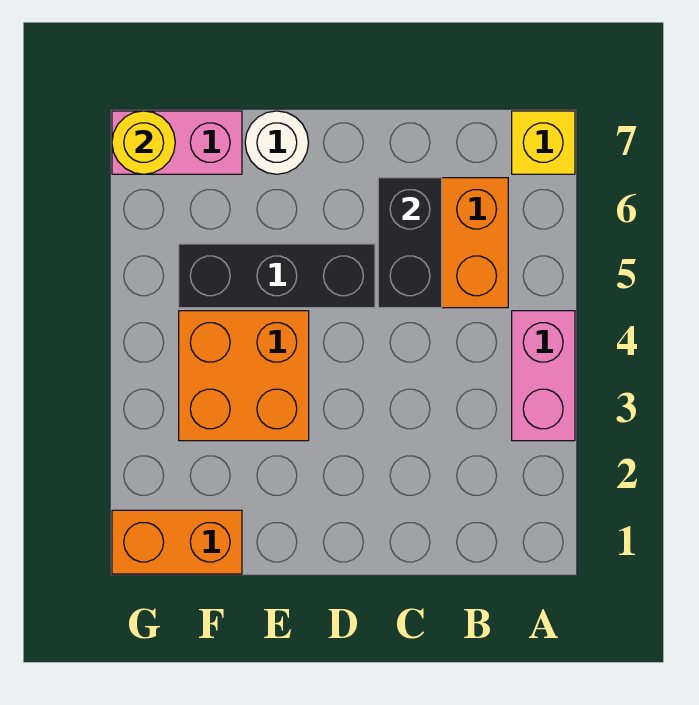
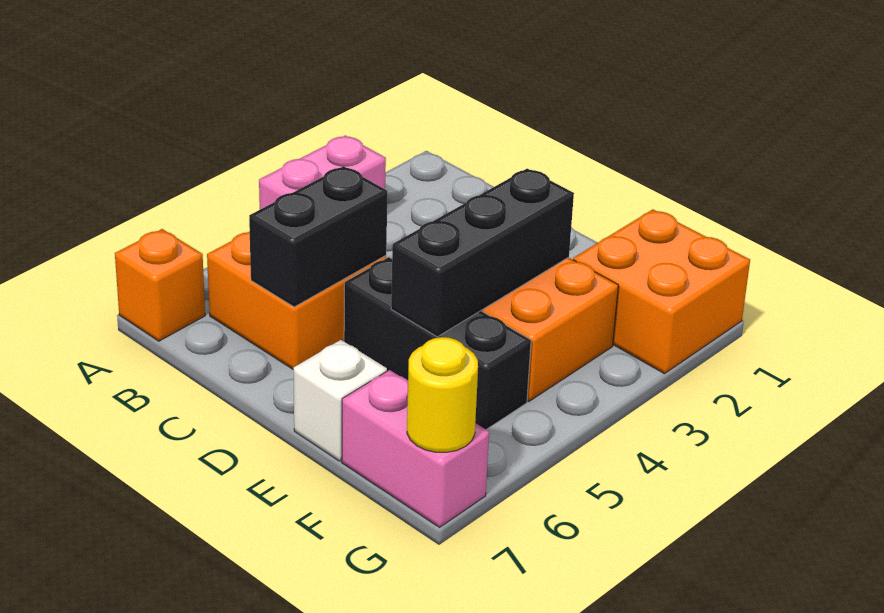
yellow 1x1 brick [512,111,575,174] -> orange 1x1 brick [115,229,205,341]
none -> black 1x3 brick [391,169,574,337]
white 1x1 round brick [245,111,309,174] -> white 1x1 brick [293,340,387,461]
orange 1x2 brick [112,510,242,574] -> orange 2x2 brick [573,209,750,374]

